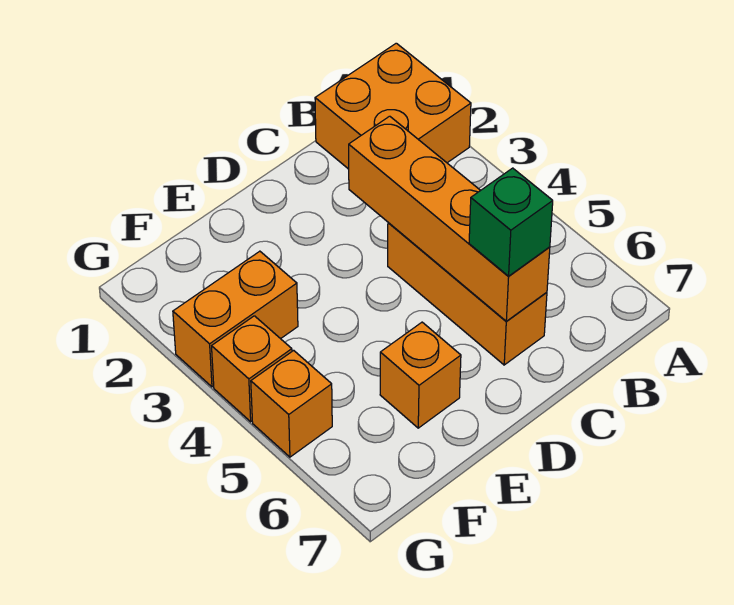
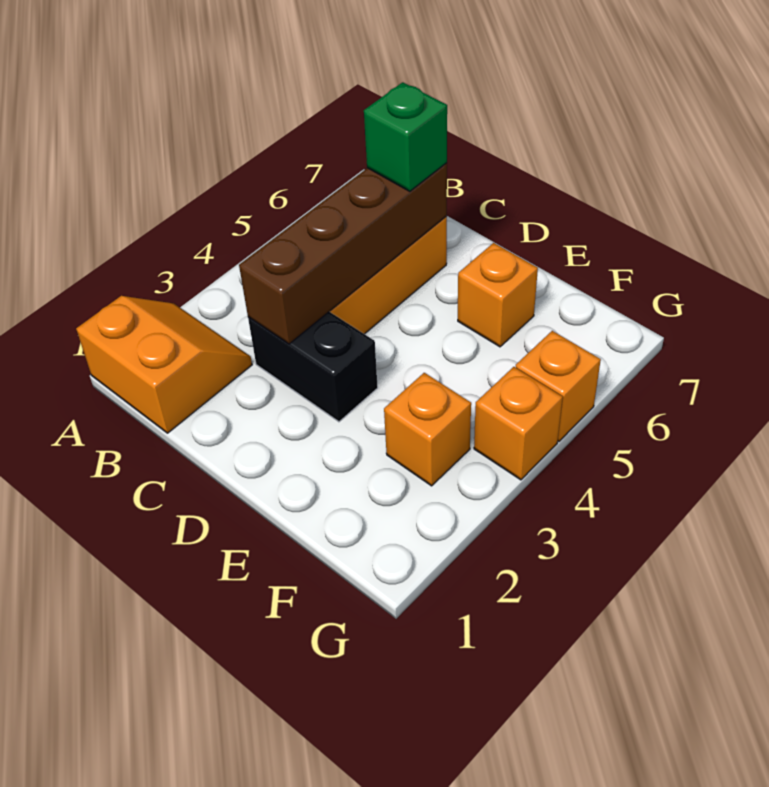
orange 2x2 brick [315,43,471,169] -> orange 2x2 slope [76,296,252,433]
none -> black 1x2 brick [248,312,378,422]
orange 1x4 brick [349,116,550,321] -> brown 1x4 brick [239,163,447,344]
orange 1x2 brick [173,251,298,387] -> orange 1x1 brick [384,373,471,486]

